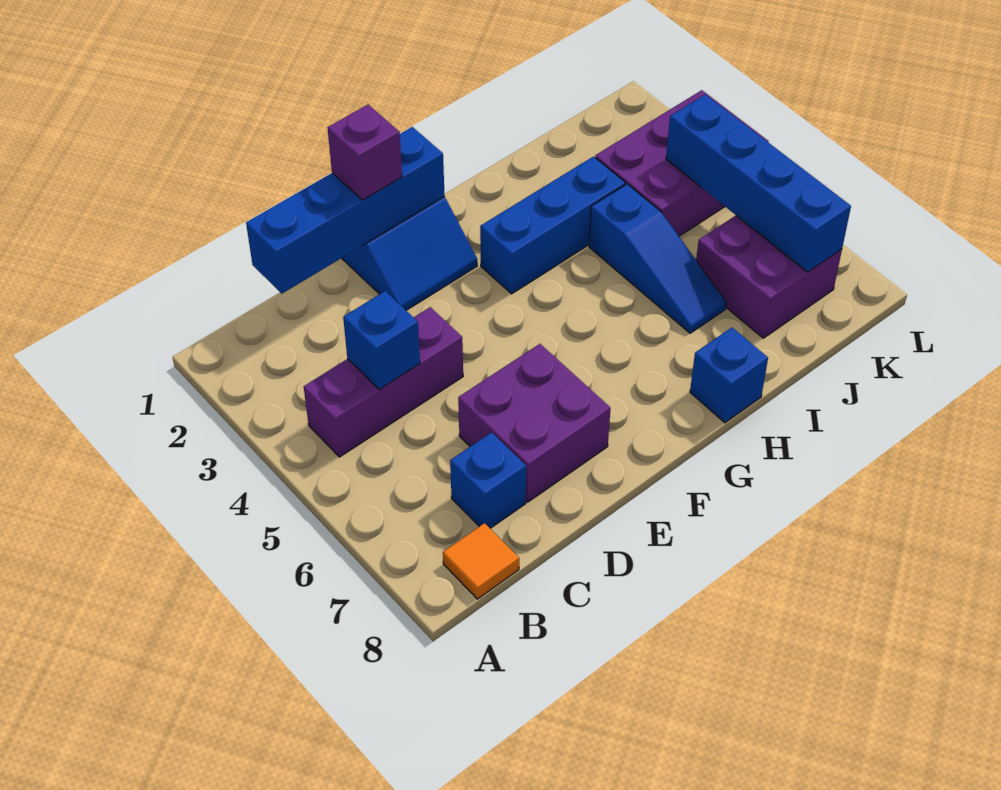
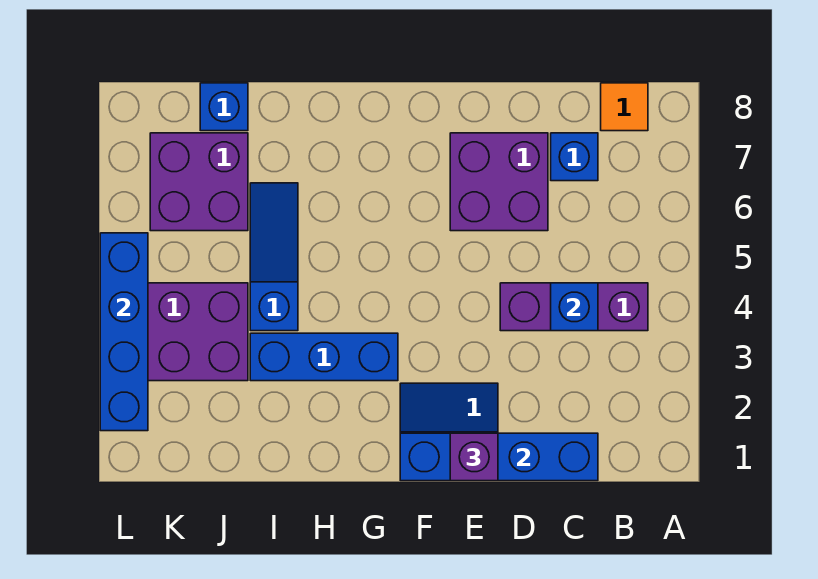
blue 1x1 brick [690,328,768,423] -> blue 1x1 brick moved to [200,83,248,131]
blue 1x4 brick [666,94,851,272] -> blue 1x4 brick moved to [100,233,148,431]

